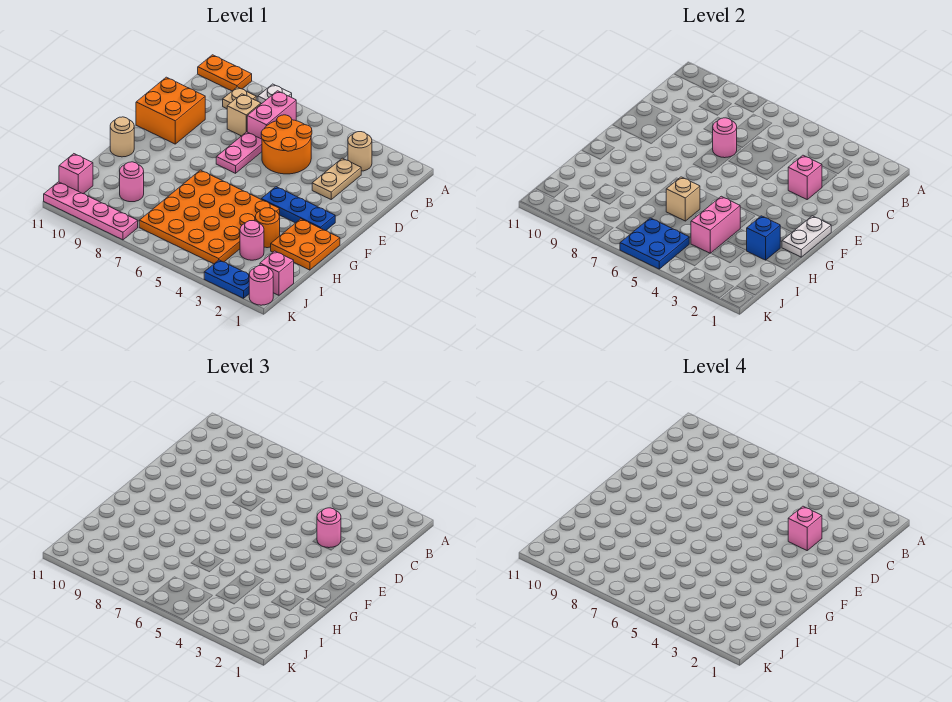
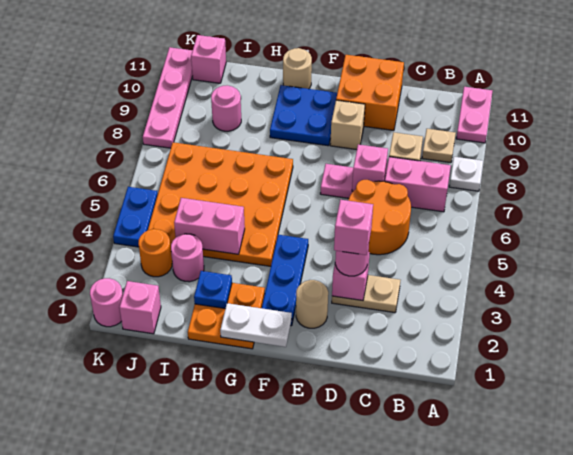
orange 1x2 plate [198,55,252,91] -> pink 1x2 plate [456,87,492,143]
tan 1x1 round brick [348,132,372,171] -> tan 1x1 round brick moved to [296,280,328,328]
pink 1x1 round brick [713,118,737,158] -> pink 1x1 brick [352,144,388,191]
blue 1x1 brick [746,216,780,260] -> blue 1x1 plate [194,271,232,308]
orange 1x1 round brick [255,208,280,248] -> orange 1x1 round brick moved to [138,229,172,277]
tan 1x1 brick [666,177,700,221] -> tan 1x1 brick moved to [330,100,365,150]
blue 2x2 plate [620,218,689,269] -> blue 2x2 plate moved to [270,85,337,146]
blue 1x2 plate [204,260,249,298] -> blue 1x2 plate moved to [113,187,158,247]

